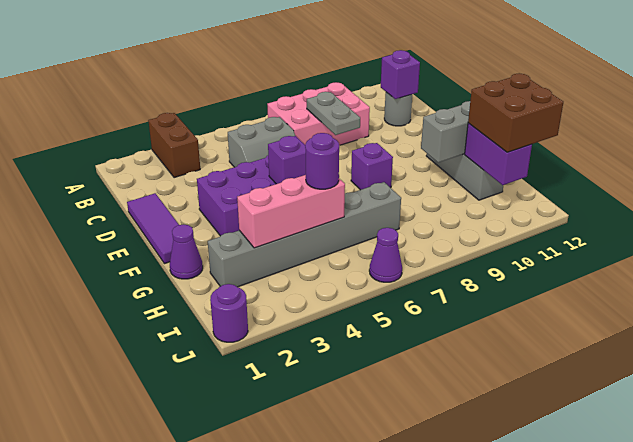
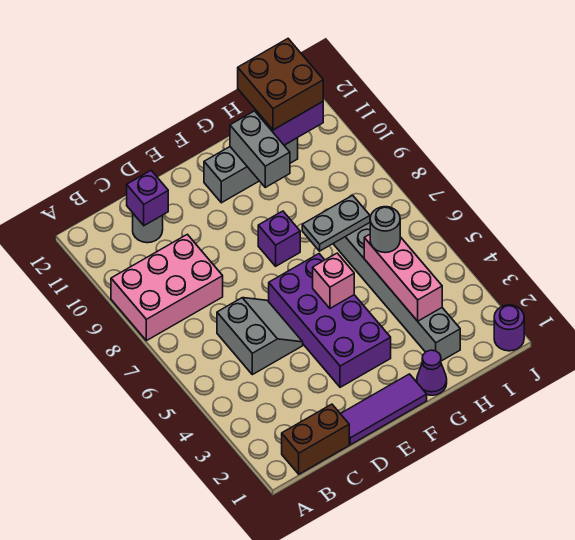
brown 1x2 brick [148,113,200,178] -> brown 1x2 brick moved to [282,404,349,474]
pink 2x3 brick [267,82,370,145] -> pink 2x3 brick turned to [111,234,223,341]
grey 1x2 plate [307,92,360,135] -> grey 1x2 plate moved to [302,195,370,251]
purple 1x1 brick [268,136,306,184] -> pink 1x1 brick [313,253,354,308]
purple 1x1 round brick [305,133,339,189] -> grey 1x1 round brick [370,207,400,253]
purple 1x1 cone [369,228,402,282] -> none

